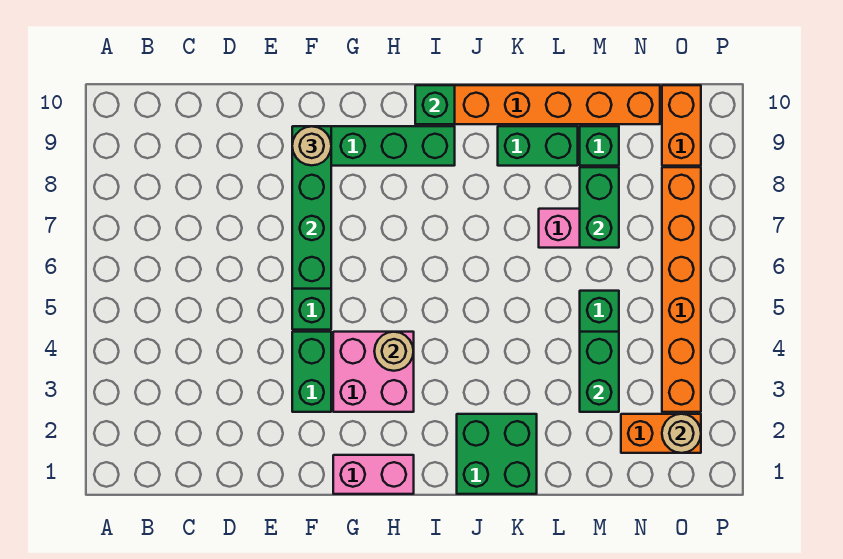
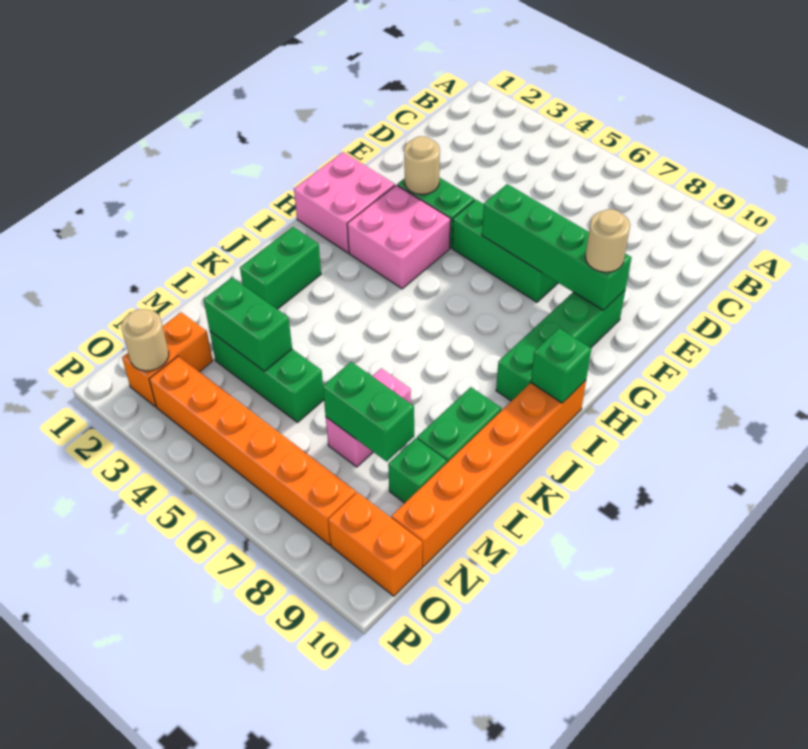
pink 1x2 brick [333,455,414,494] -> pink 2x2 brick [294,152,395,253]
tan 1x1 round brick [374,332,413,371] -> tan 1x1 round brick moved to [404,136,440,195]
green 2x2 brick [457,414,537,494] -> green 1x2 brick [240,227,321,309]

